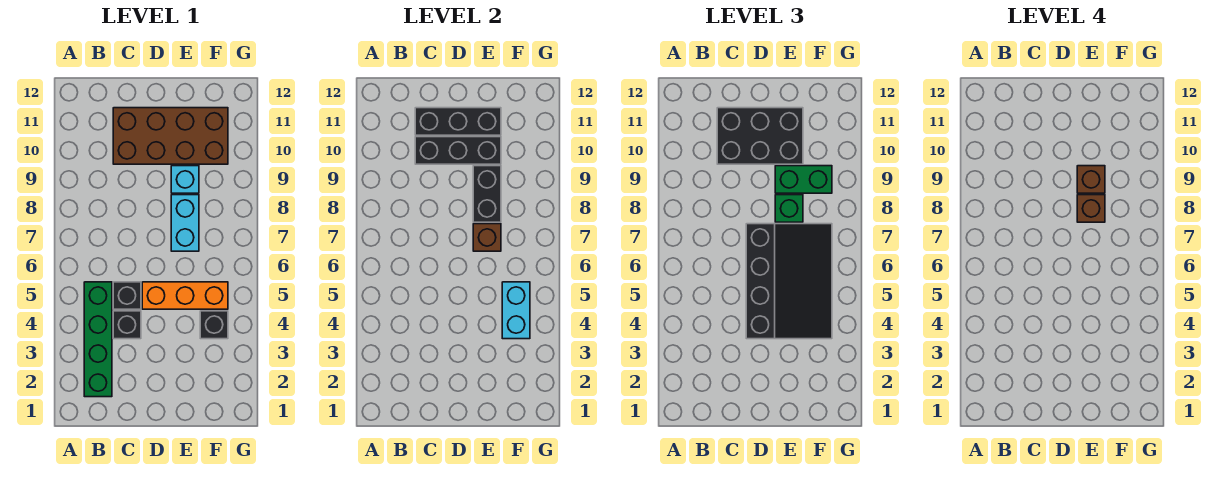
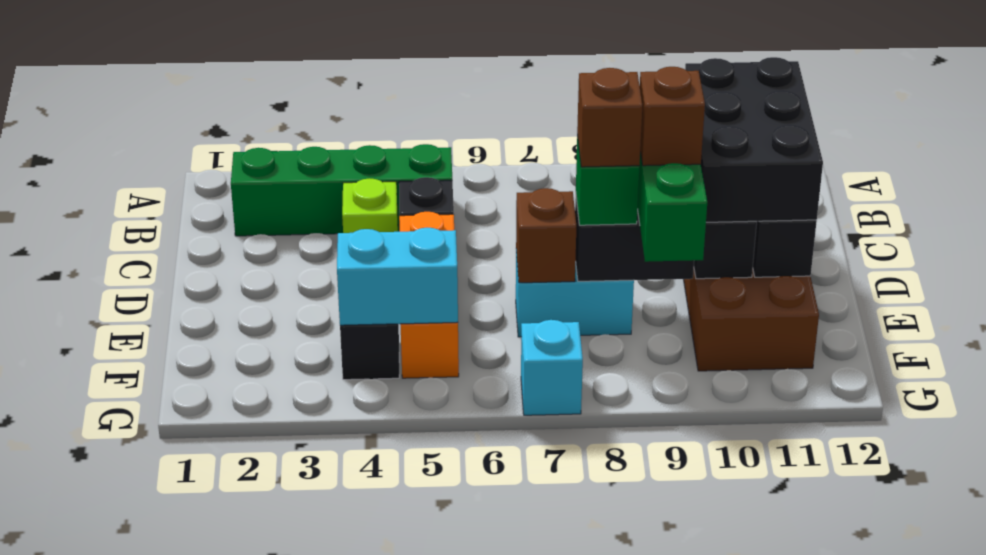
black 1x1 brick [113,311,141,339] -> lime 1x1 brick [342,178,398,233]
black 3x4 slope [746,224,832,339] -> none
cyan 1x1 brick [171,166,199,193] -> cyan 1x1 brick moved to [521,320,583,415]

